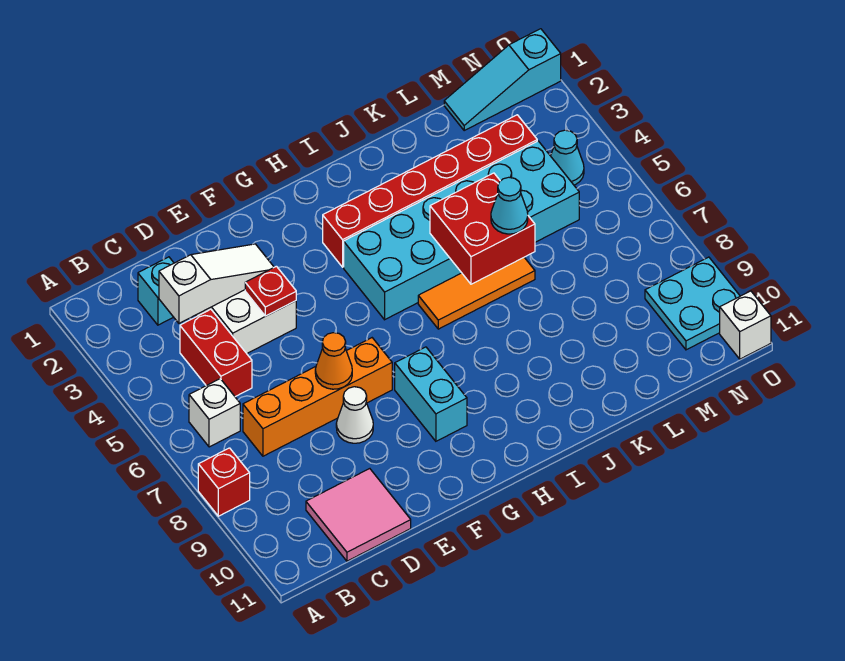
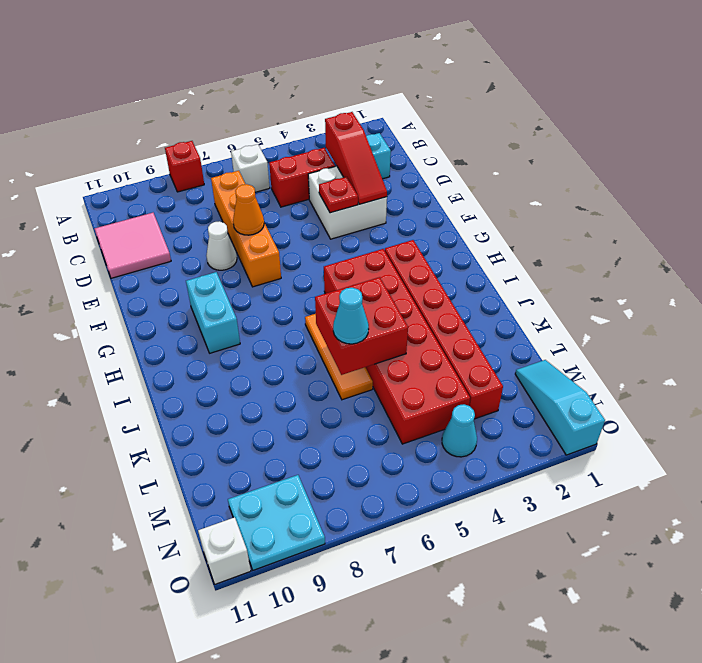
white 1x3 slope [159,244,274,323] -> red 1x3 slope [325,112,387,204]
cyan 1x2 brick [395,347,467,441] -> cyan 1x2 brick turned to [186,272,240,353]
cyan 2x6 brick [344,141,579,320] -> red 2x6 brick [324,249,470,444]

